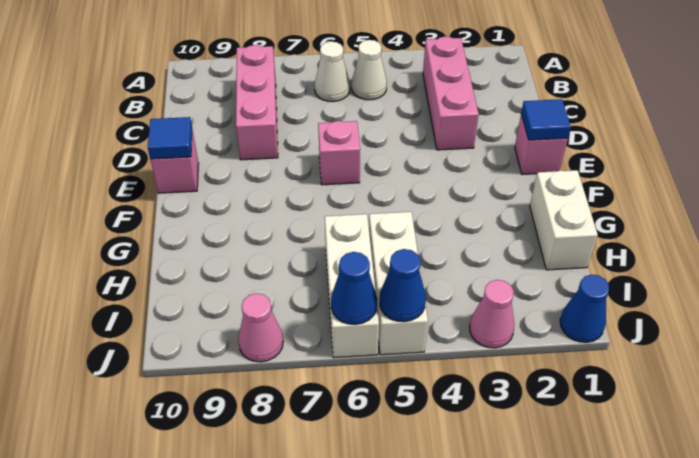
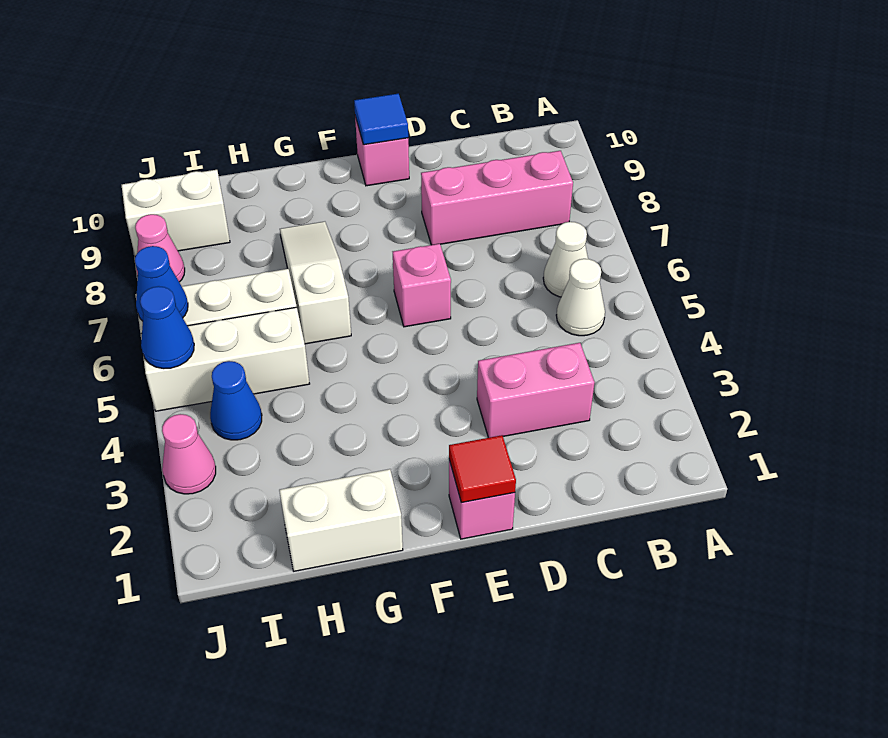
pink 1x3 brick [423,36,479,150] -> pink 1x2 brick [477,343,595,438]
blue 1x1 tile [521,99,571,140] -> red 1x1 tile [449,435,516,503]
none -> white 1x3 slope [280,222,351,344]
none -> white 1x2 brick [122,170,230,256]
blue 1x1 cone [560,275,609,342] -> blue 1x1 cone moved to [210,361,262,440]

